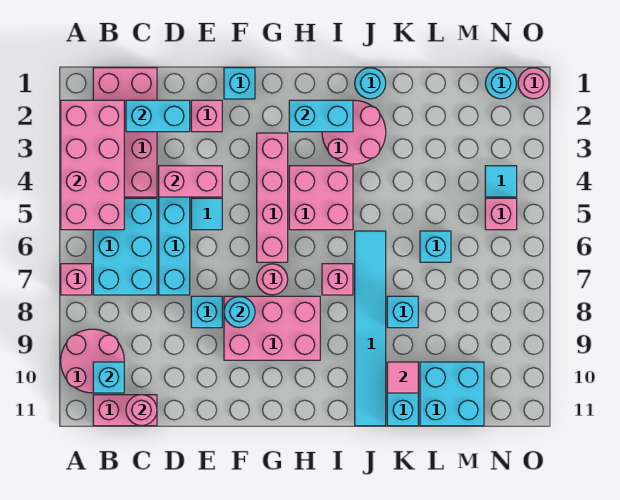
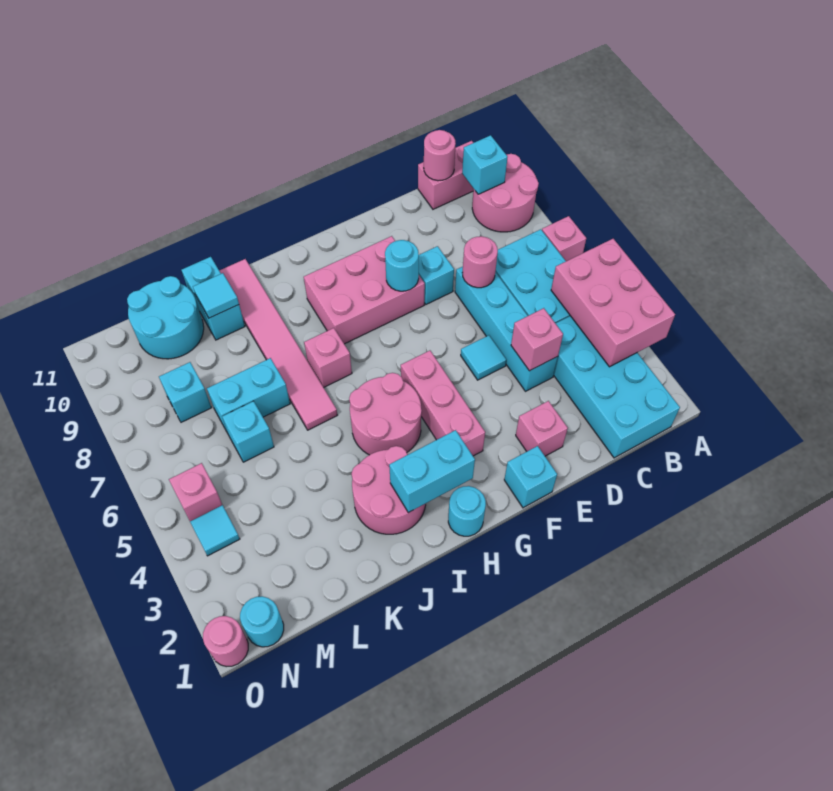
pink 2x4 brick [61,100,124,230] -> pink 2x3 brick [551,239,675,367]
pink 2x4 brick [93,68,157,197] -> cyan 2x4 brick [554,316,680,458]
cyan 1x2 brick [126,100,190,132] -> cyan 1x2 brick moved to [207,358,290,432]
pink 1x2 brick [159,166,222,197] -> pink 1x1 brick [511,308,563,371]
pink 1x4 brick [257,133,288,262] -> pink 1x3 brick [401,351,485,456]
pink 1x1 round brick [257,264,288,295] -> pink 1x1 round brick moved to [462,236,498,288]
pink 2x2 brick [289,166,353,230] -> pink 2x2 round brick [349,373,422,455]
cyan 1x1 round brick [355,68,386,99] -> cyan 1x1 round brick moved to [448,486,486,536]
cyan 1x6 tile [355,231,386,426] -> pink 1x6 tile [219,259,337,430]
cyan 1x1 brick [387,296,418,328] -> cyan 1x1 brick moved to [159,362,212,422]
pink 1x1 tile [387,362,418,393] -> cyan 1x1 tile [193,273,239,318]
cyan 2x2 brick [420,362,484,426] -> cyan 2x2 round brick [127,276,204,359]

